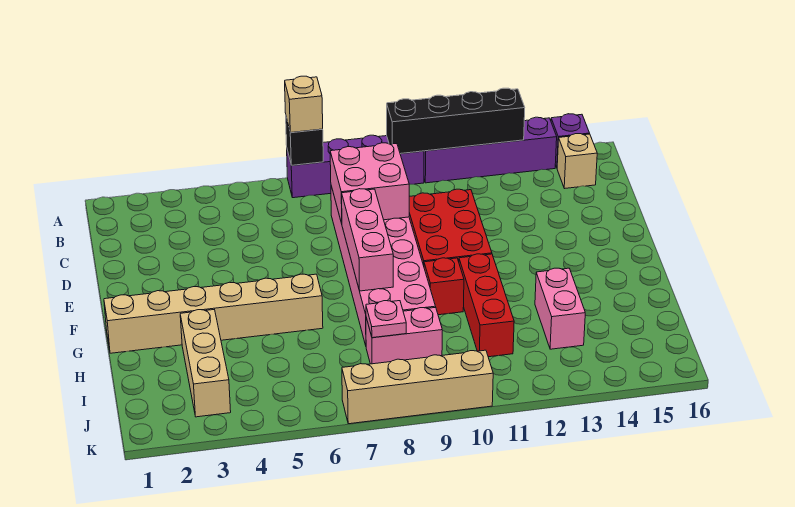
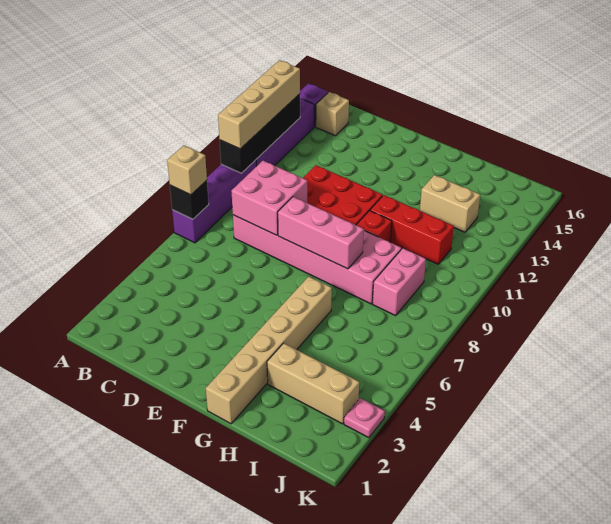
pink 1x2 brick [535,268,585,349] -> tan 1x2 brick [420,175,480,232]
pink 1x1 plate [366,301,406,338] -> pink 1x1 plate moved to [344,398,385,438]
tan 1x4 brick [342,350,493,424] -> tan 1x4 brick moved to [218,60,300,149]

